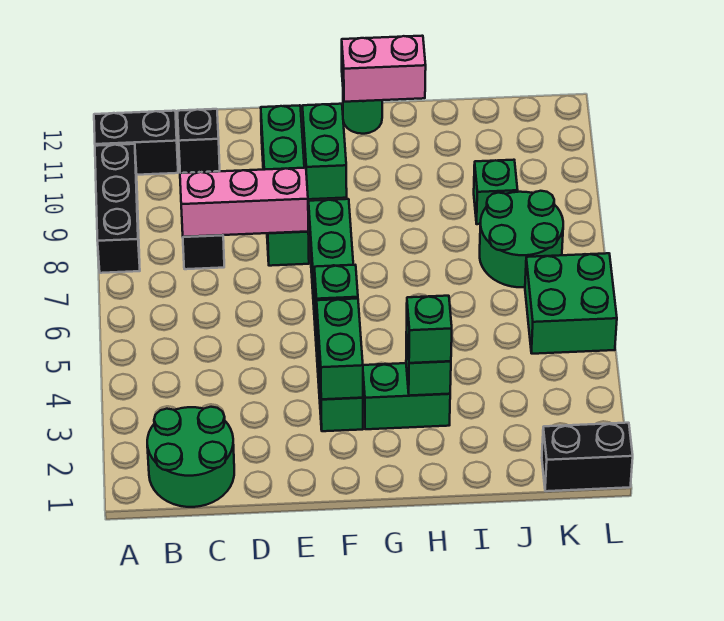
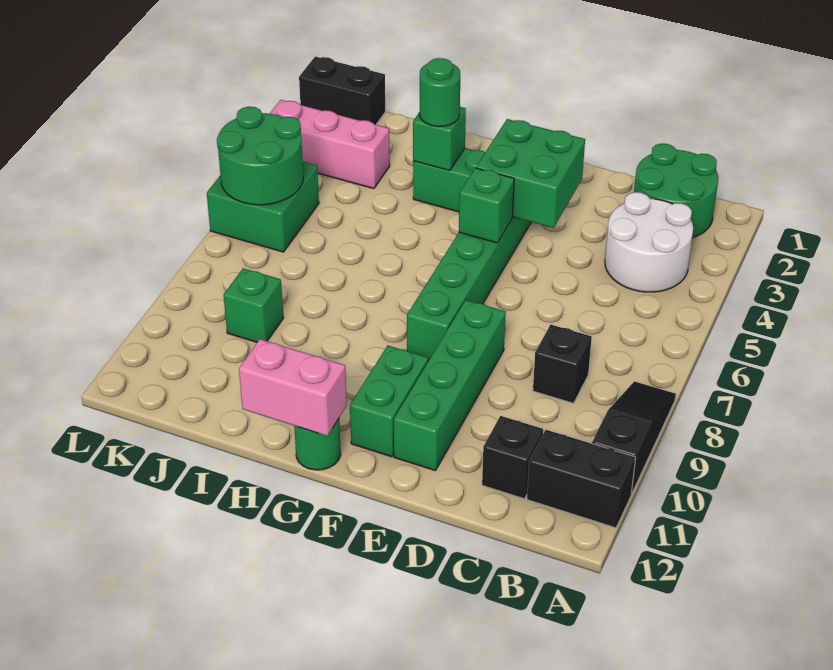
black 1x3 brick [95,144,140,273] -> black 1x3 slope [592,381,676,494]
none -> white 2x2 round brick [605,192,693,292]
pink 1x3 brick [180,168,308,237] -> pink 1x3 brick moved to [270,100,390,189]
green 1x2 brick [317,299,363,399] -> green 2x2 brick [476,119,585,228]
green 1x1 brick [407,296,452,363] -> green 1x1 round brick [420,58,460,127]
green 2x2 round brick [480,191,563,287] -> green 2x2 round brick moved to [217,107,303,205]

